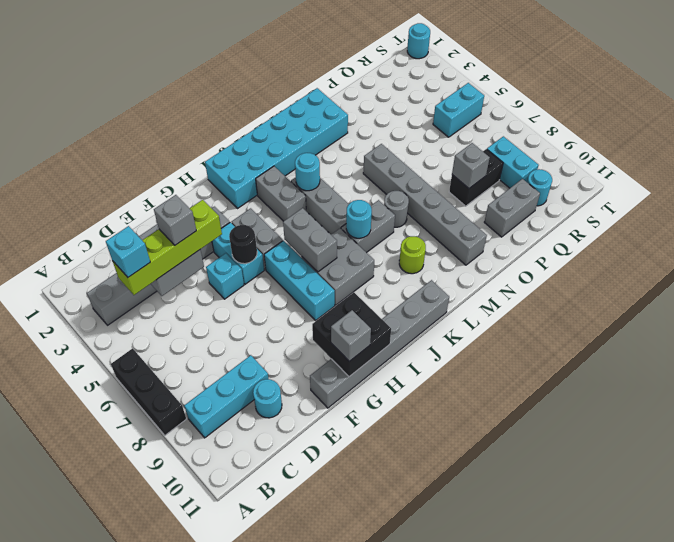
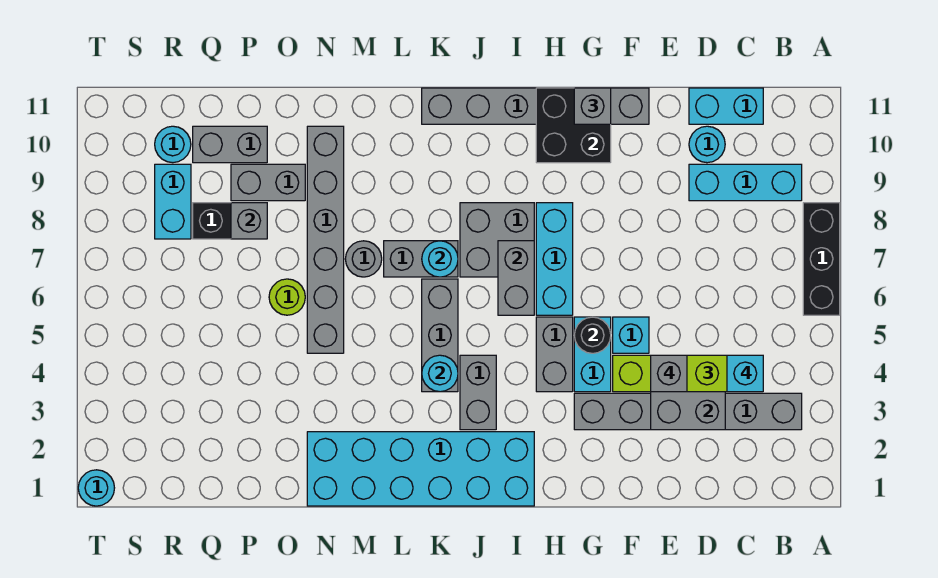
lime 1x1 round brick [399,236,426,274] -> lime 1x1 round brick moved to [269,279,305,315]
none -> grey 1x2 brick [231,164,305,201]
cyan 1x2 brick [433,83,484,137] -> cyan 1x2 brick moved to [689,88,763,124]

